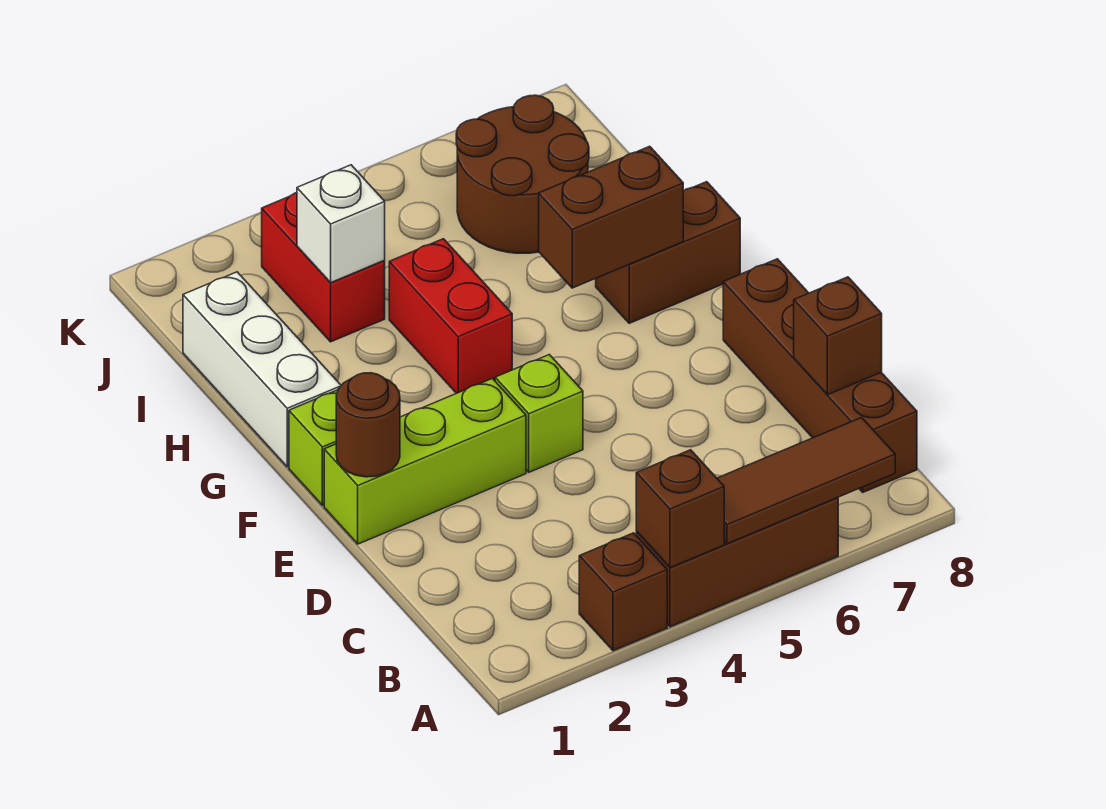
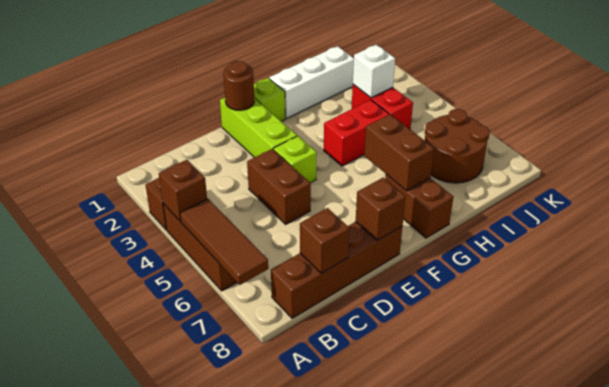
none -> brown 1x2 brick [247,149,311,224]
none -> brown 1x1 brick [356,178,406,241]
red 1x2 brick [262,193,385,342] -> red 1x2 brick turned to [352,84,413,129]

